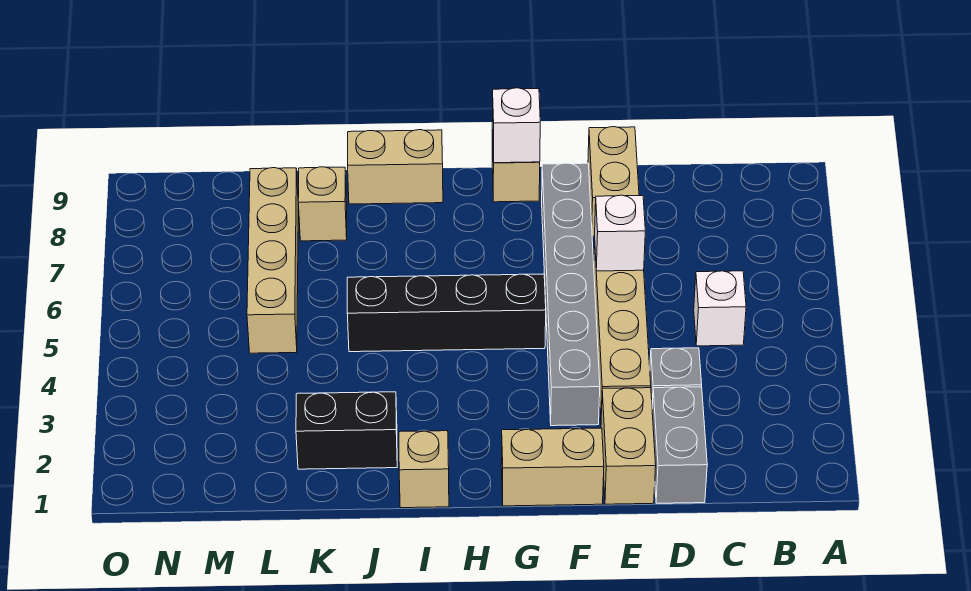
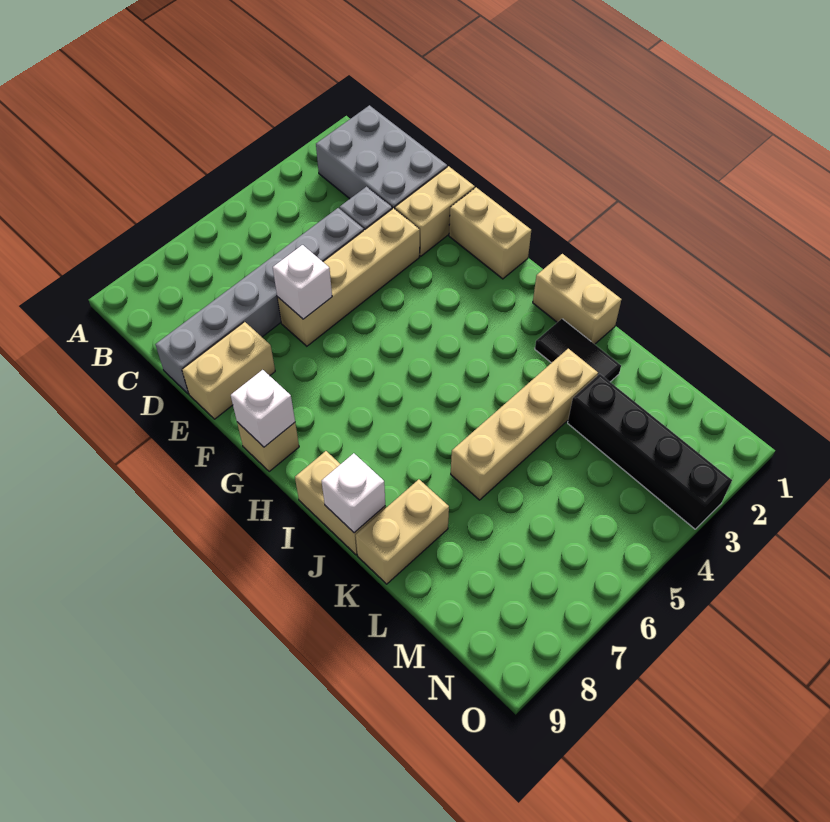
white 1x1 brick [694,271,746,346] -> white 1x1 brick moved to [321,453,385,533]
grey 1x2 brick [652,387,707,503] -> grey 2x3 brick [316,105,447,209]
grey 1x6 brick [542,163,600,426] -> grey 1x6 brick moved to [155,208,364,394]
black 1x4 brick [347,274,546,352] -> black 1x4 brick moved to [568,374,732,529]
tan 1x1 brick [399,431,449,508] -> tan 1x2 brick [533,254,621,344]
black 1x2 brick [296,392,397,469] -> black 1x2 tile [535,319,621,382]
tan 1x1 brick [298,167,347,241] -> tan 1x2 brick [356,479,449,584]
tan 1x4 brick [247,168,298,353] -> tan 1x4 brick moved to [451,349,598,500]

